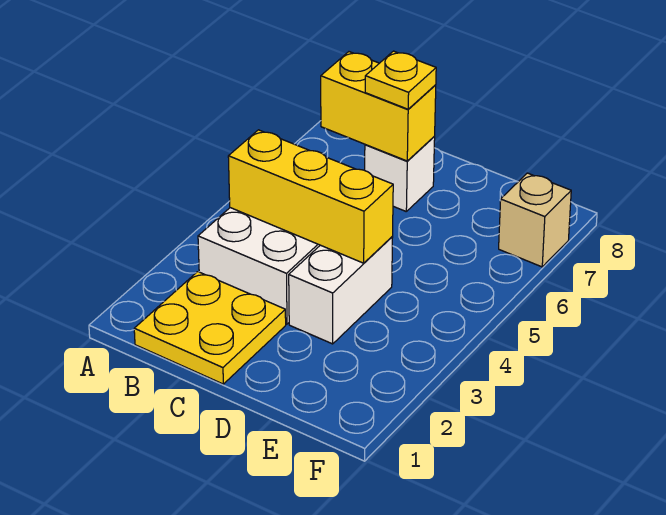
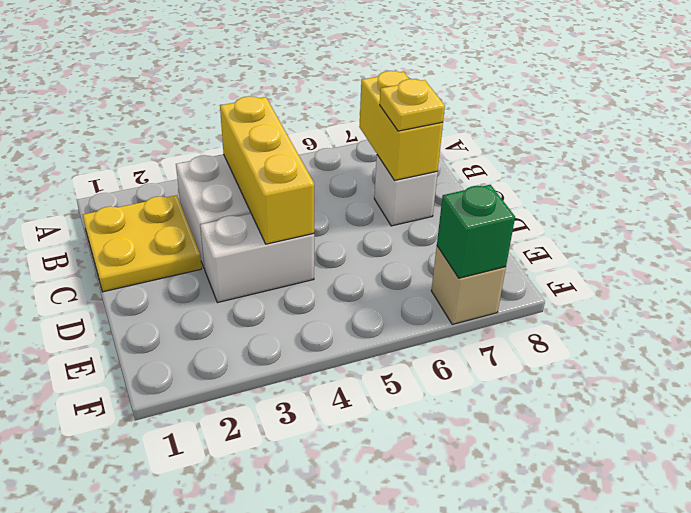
none -> green 1x1 brick [437,185,515,278]

